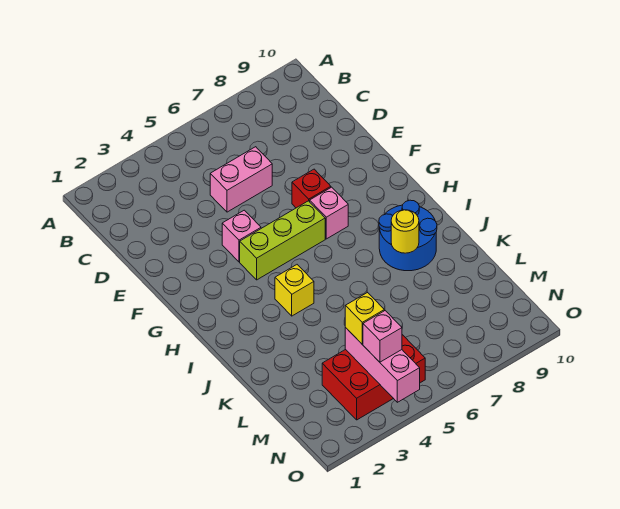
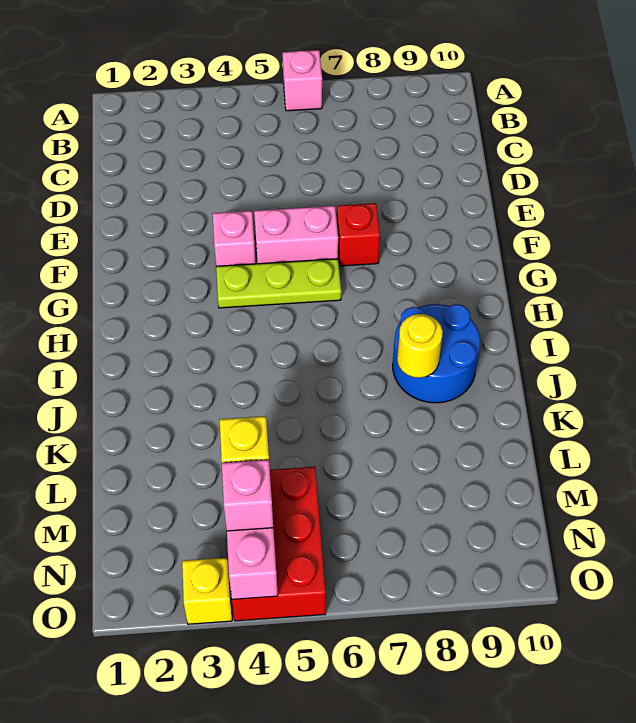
pink 1x2 brick [210,147,272,212] -> pink 1x2 brick moved to [254,206,338,264]
lime 1x3 brick [240,201,325,280] -> lime 1x3 plate [216,259,341,308]
pink 1x1 brick [310,187,348,239] -> pink 1x1 brick moved to [283,50,322,111]
yellow 1x1 brick [275,265,314,316] -> yellow 1x1 brick moved to [182,558,232,624]
red 2x3 brick [322,335,425,420] -> red 2x3 brick turned to [232,467,326,621]

